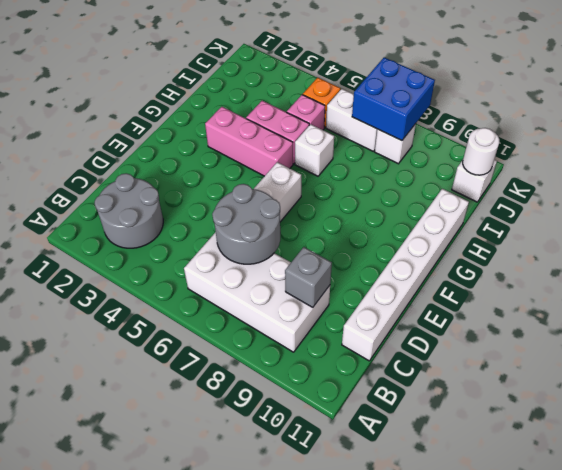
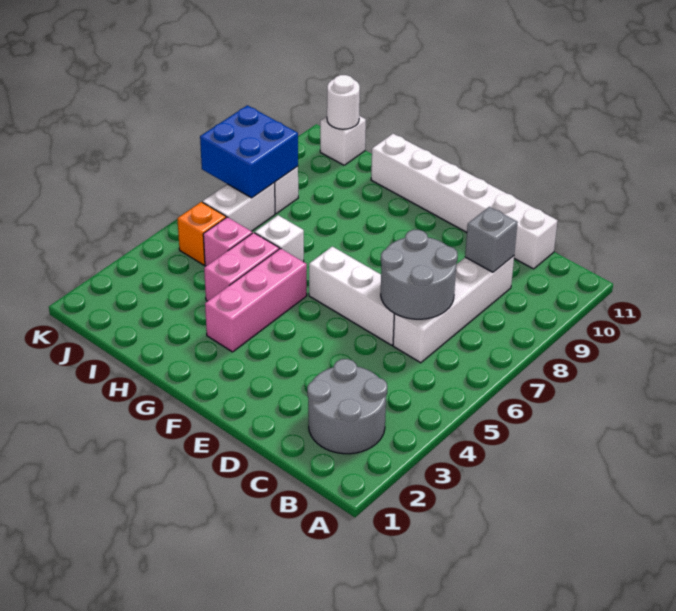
white 2x4 brick [184,232,330,352] -> white 1x4 brick [393,256,514,363]

